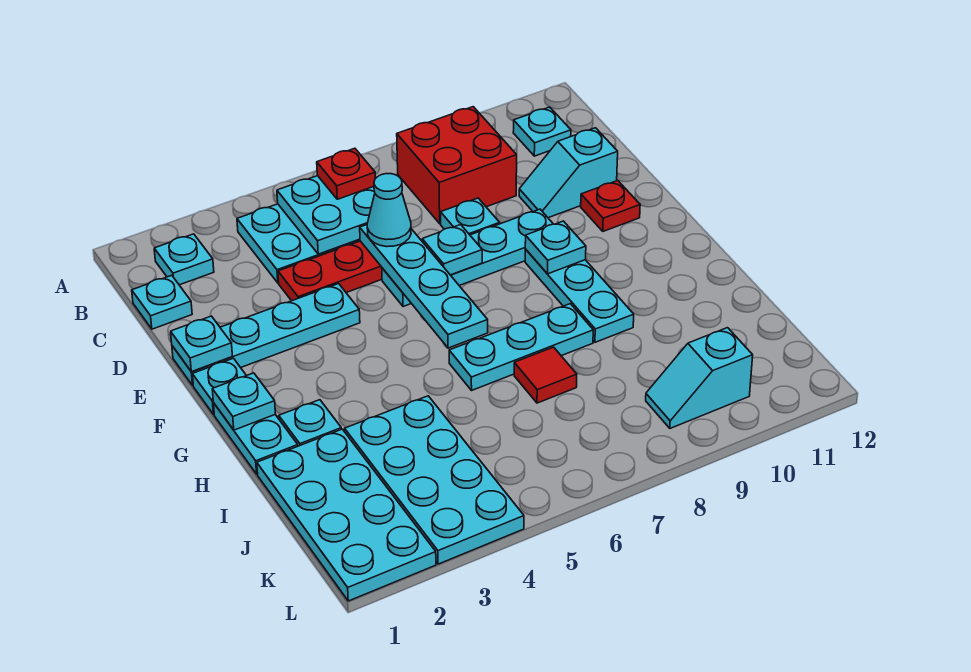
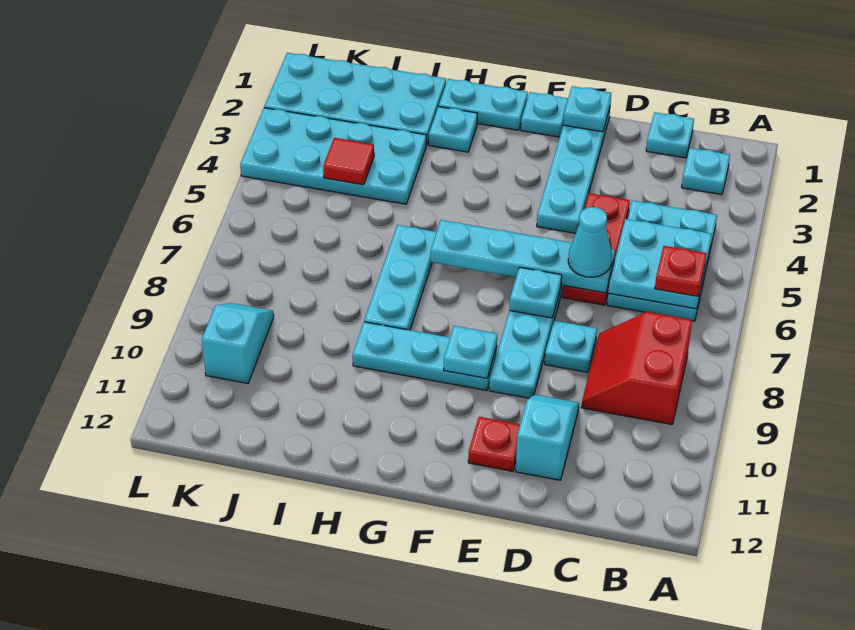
red 2x2 brick [397,107,517,224] -> red 2x2 slope [581,312,692,424]
cyan 1x1 plate [513,107,571,156] -> none
cyan 1x1 plate [212,373,275,430] -> none
red 1x1 tile [514,347,577,403] -> red 1x1 tile moved to [323,138,374,185]

